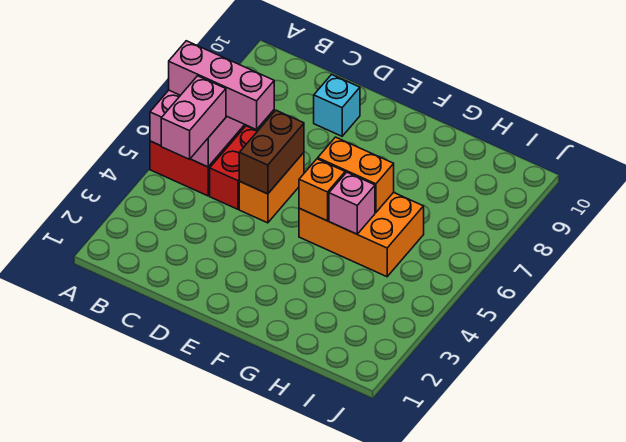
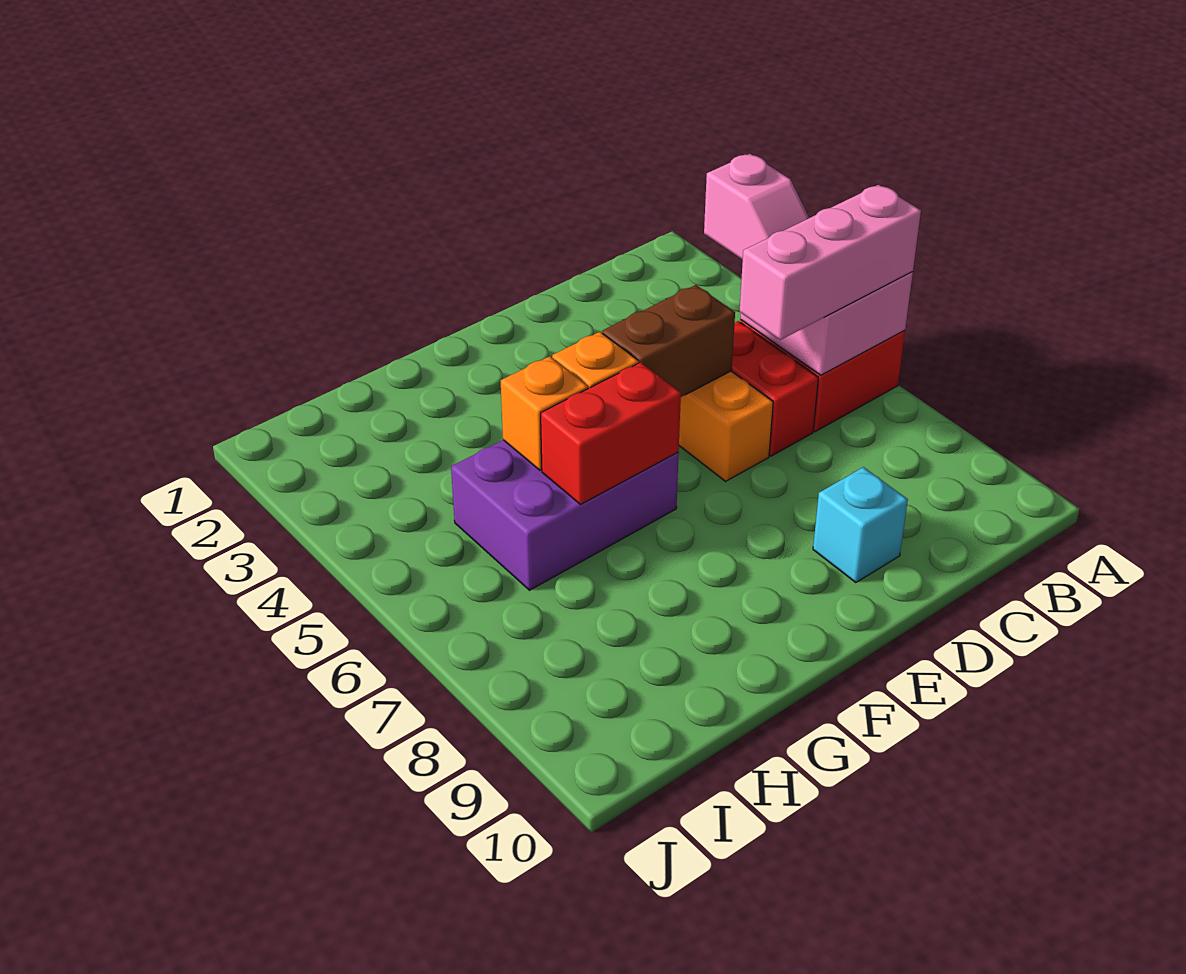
pink 1x2 brick [161,76,226,159] -> pink 1x2 slope [704,154,809,260]
brown 1x2 brick [239,110,304,194] -> brown 1x2 brick turned to [602,285,735,397]
orange 2x3 brick [299,192,424,277] -> purple 2x3 brick [451,440,679,590]
orange 1x2 brick [318,137,394,213] -> red 1x2 brick [541,362,681,505]
pink 1x1 brick [329,172,375,234] -> orange 1x1 brick [501,356,588,470]

